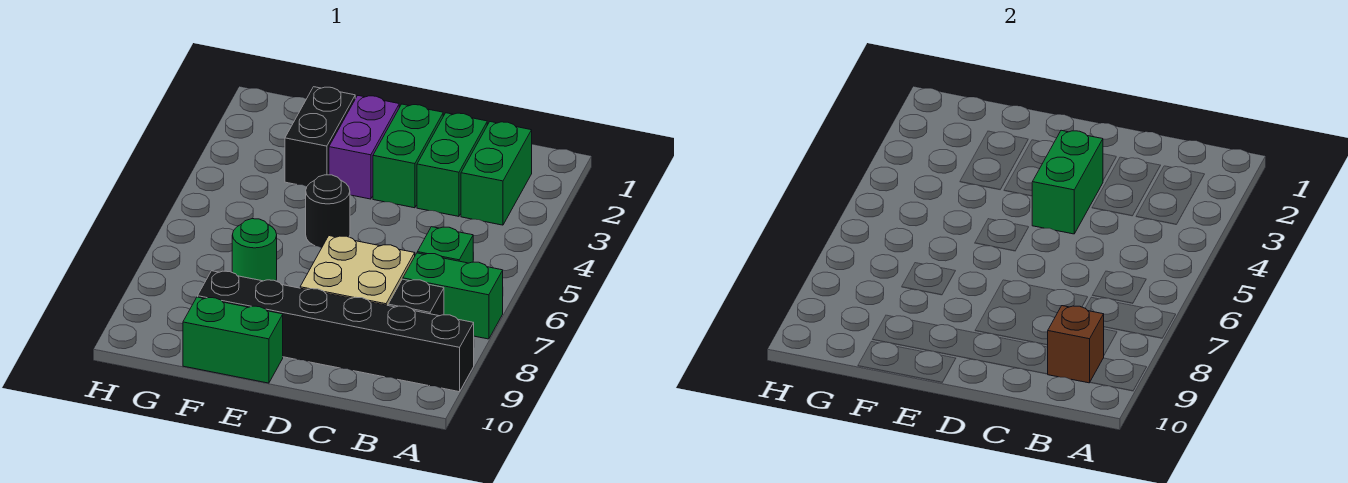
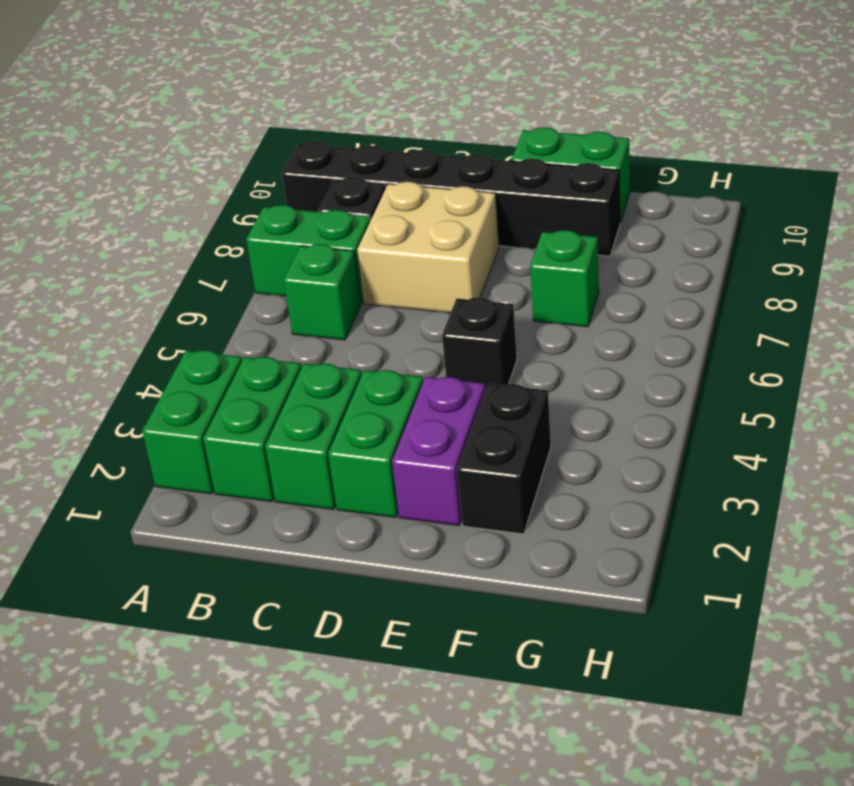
brown 1x1 brick [1048,306,1104,383] -> none
green 1x2 brick [1032,130,1103,234] -> green 1x2 brick moved to [142,350,242,494]
black 1x1 round brick [306,175,350,248] -> black 1x1 brick [442,297,517,390]
green 1x1 round brick [232,219,277,281] -> green 1x1 brick [530,230,599,327]

